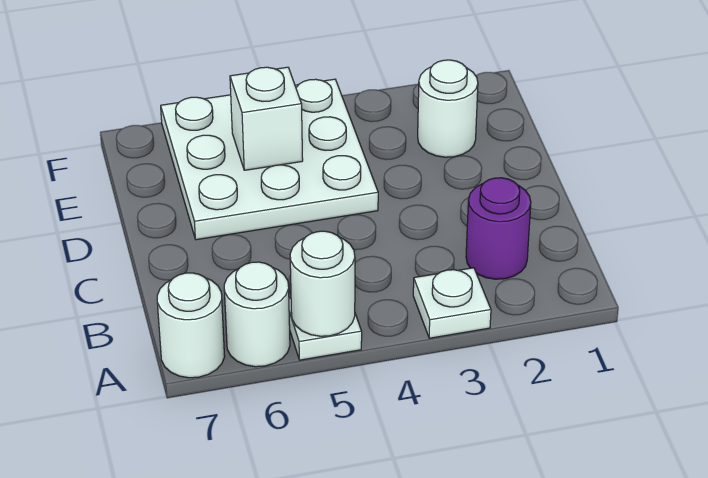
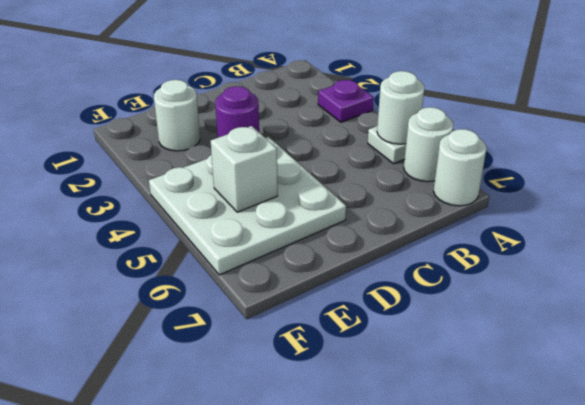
white 1x1 plate [413,268,491,338] -> purple 1x1 plate [318,80,374,122]
purple 1x1 round brick [466,178,531,279] -> purple 1x1 round brick moved to [215,86,259,138]

